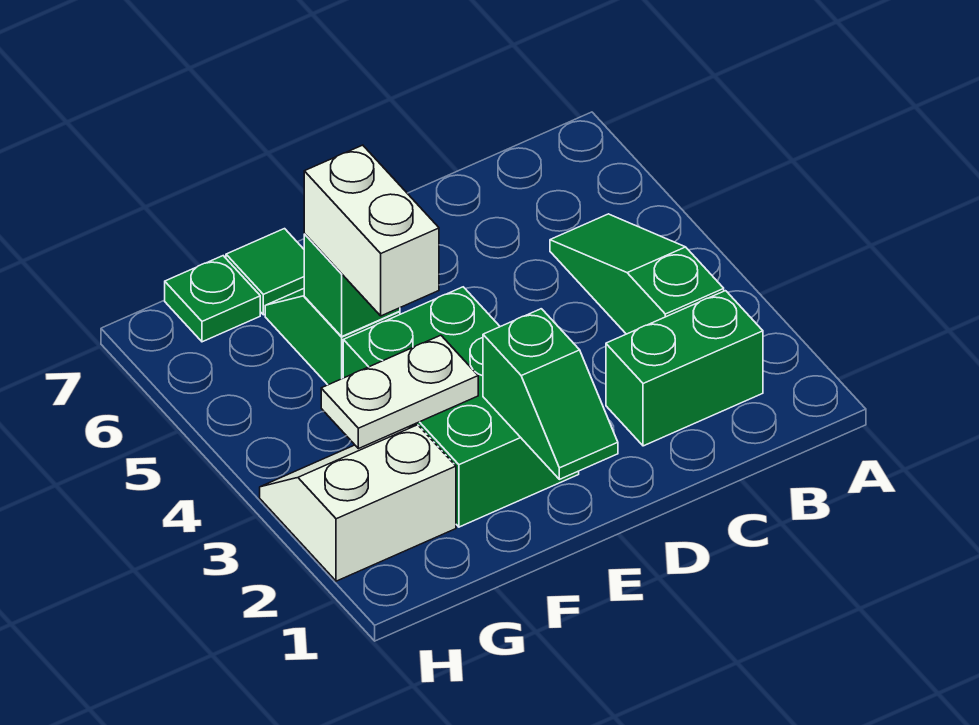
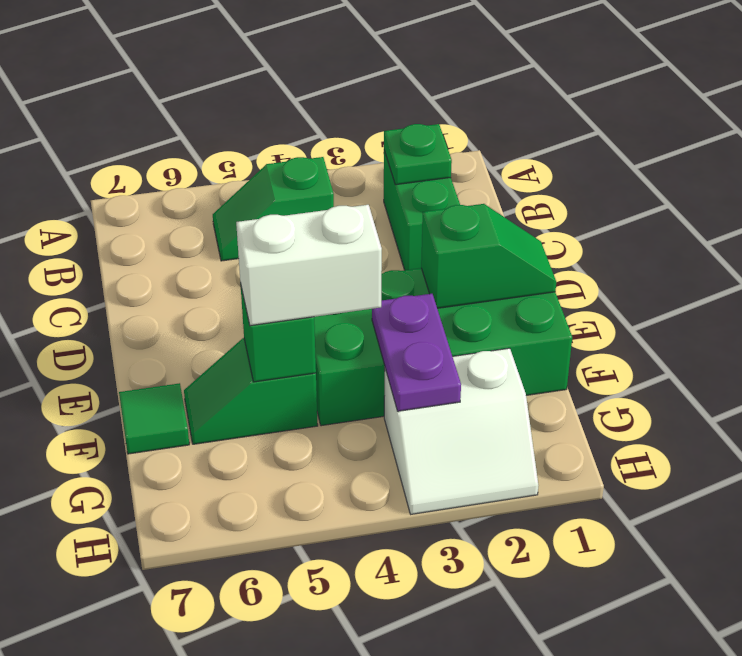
green 1x3 slope [550,214,724,334] -> green 1x2 slope [213,157,334,261]
green 2x3 brick [343,287,579,527] -> green 2x4 brick [314,268,572,426]
white 1x2 plate [321,335,478,449] -> purple 1x2 plate [372,294,461,411]
white 2x2 slope [260,425,456,581] -> white 2x2 slope turned to [384,348,538,514]
green 1x1 plate [165,256,260,342] -> green 1x1 plate moved to [384,124,452,185]

